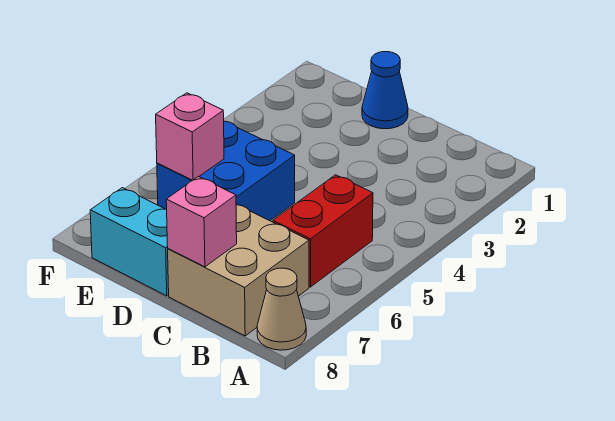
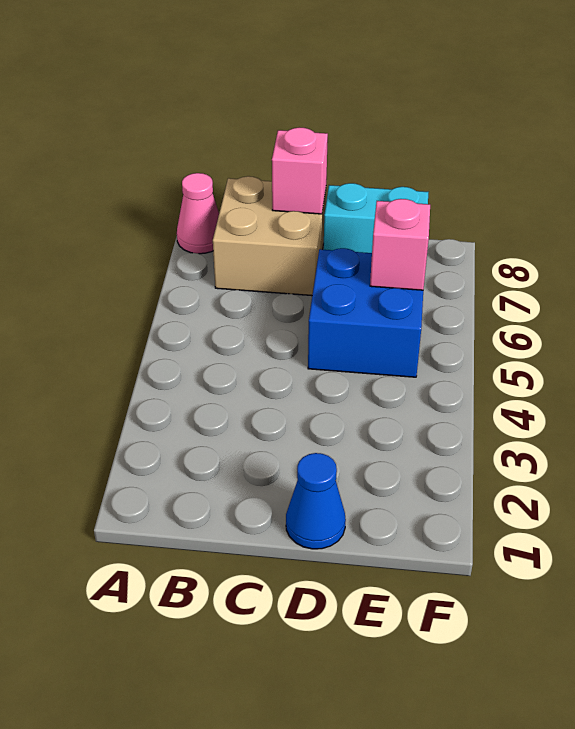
tan 1x1 cone [257,268,306,350] -> pink 1x1 cone [177,173,219,254]
red 1x2 brick [273,175,373,287] -> none

